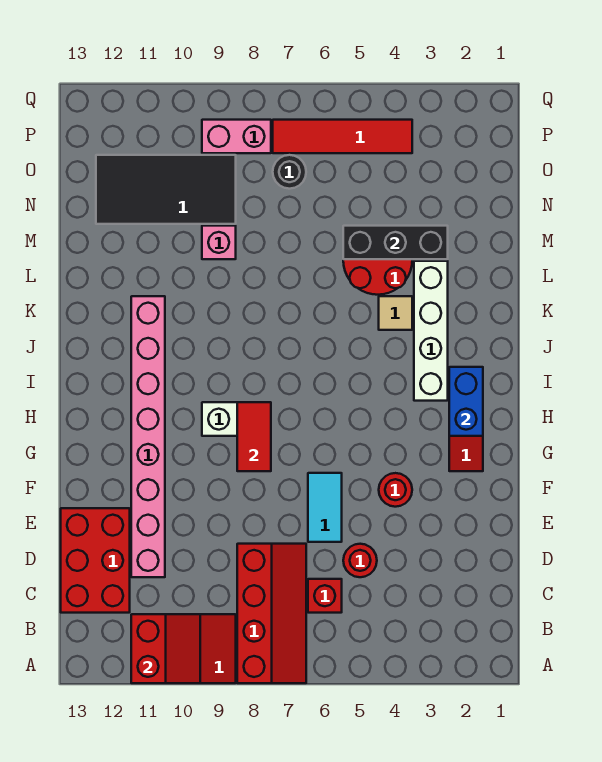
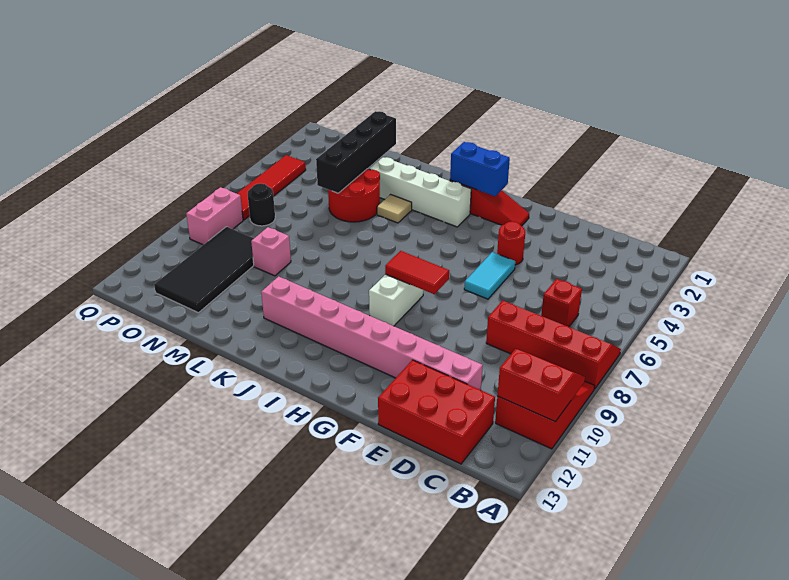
red 1x1 round brick [343,544,377,577] -> none
cyan 1x2 tile [308,473,342,542] -> cyan 1x2 tile turned to [464,252,515,299]
black 1x3 brick [343,226,448,259] -> black 1x4 brick [316,111,396,193]

